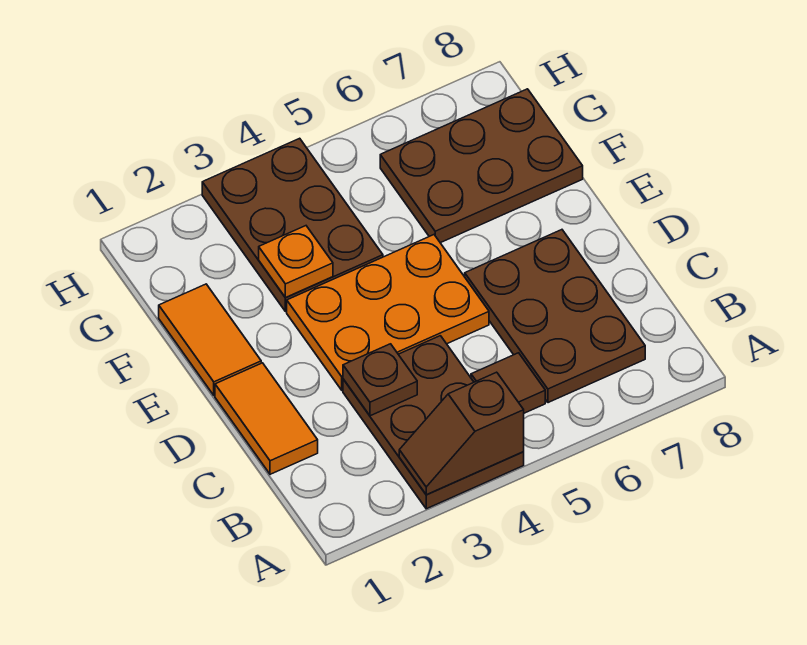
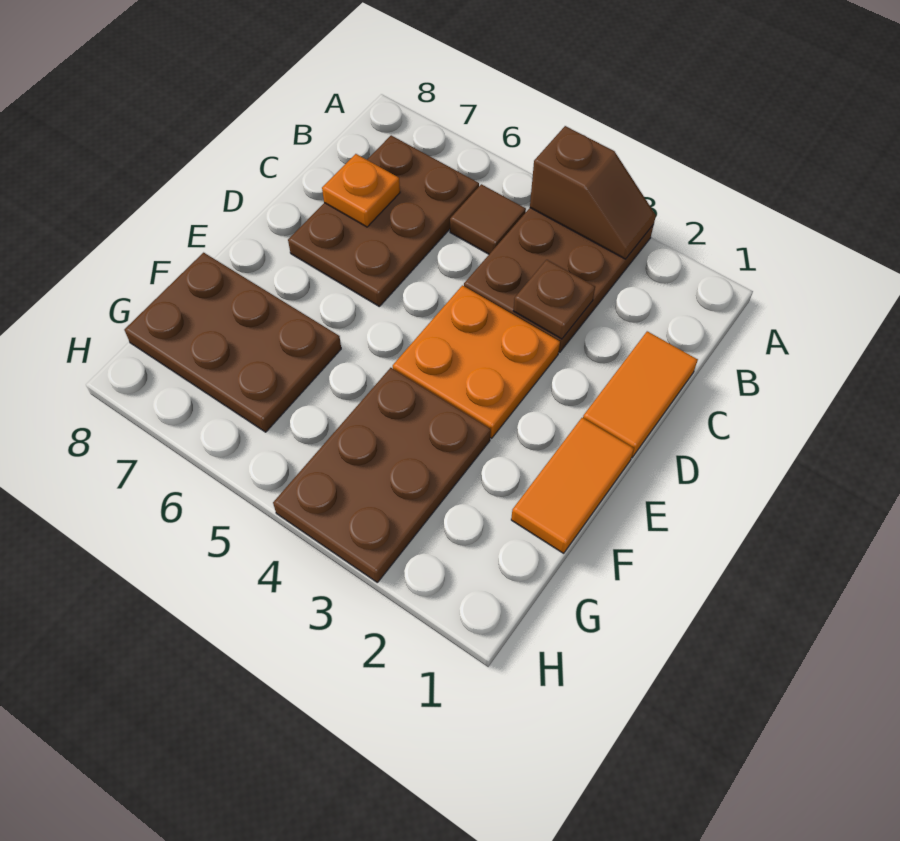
orange 2x3 plate [287,235,489,390] -> orange 2x2 plate [393,285,560,438]
orange 1x1 plate [259,226,333,298] -> orange 1x1 plate moved to [322,154,400,227]

